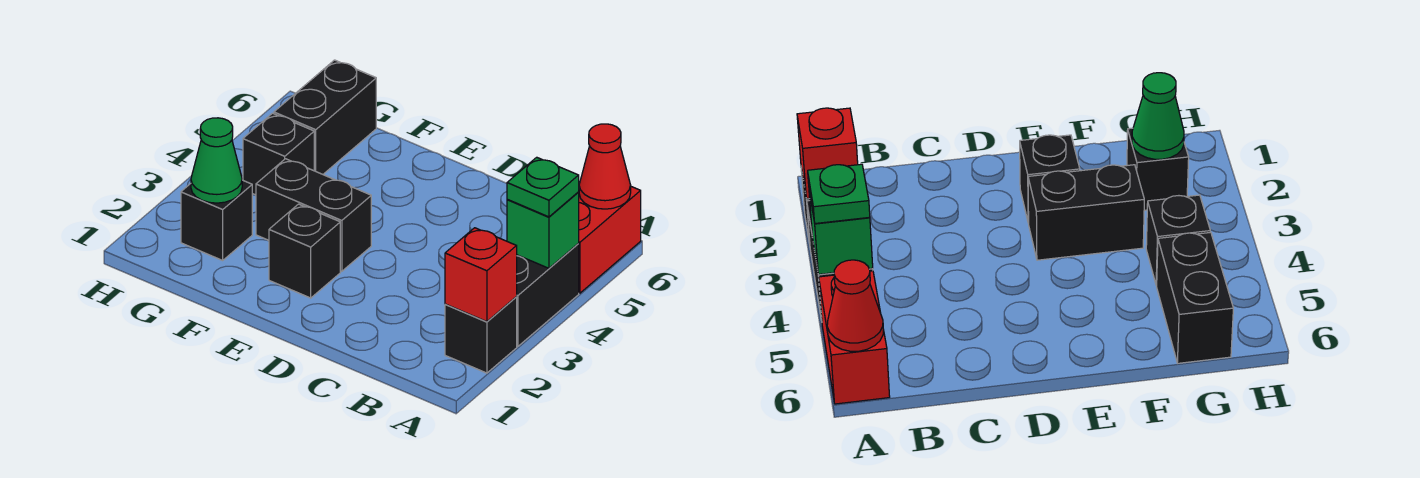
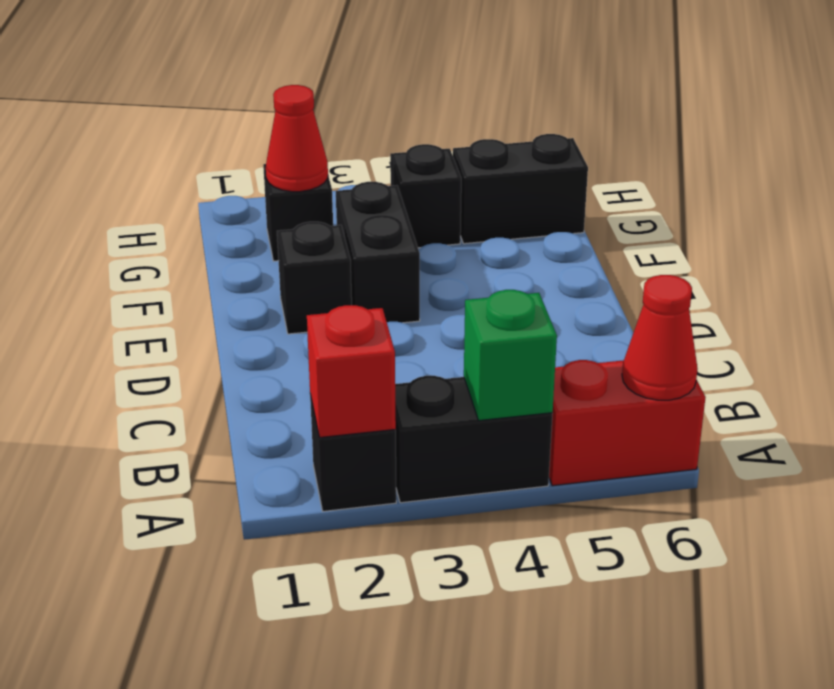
green 1x1 plate [507,157,579,217] -> none
green 1x1 cone [191,118,242,203] -> red 1x1 cone [266,85,328,192]

